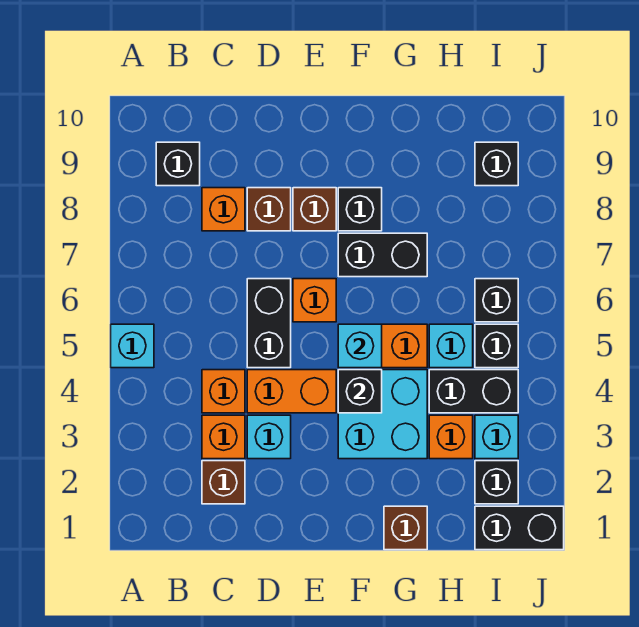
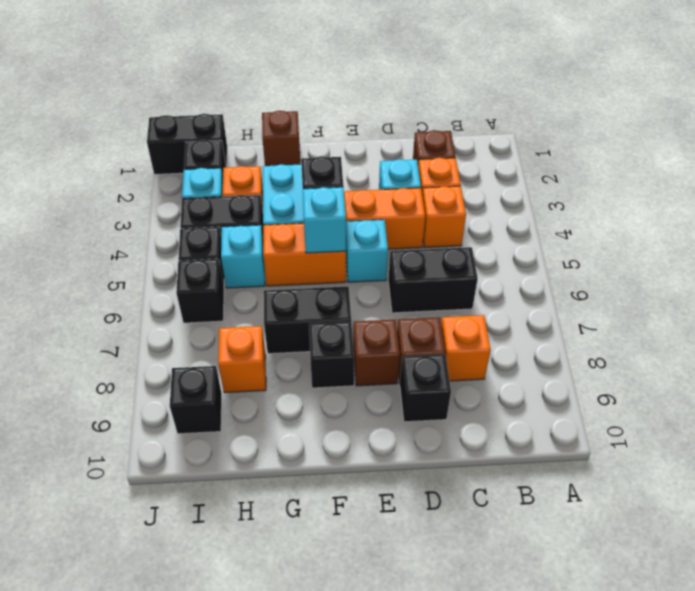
cyan 1x1 brick [111,324,154,368] -> cyan 1x1 brick moved to [346,220,388,282]
black 1x1 brick [156,142,200,186] -> black 1x1 brick moved to [400,354,451,422]
black 1x2 brick [247,279,291,368] -> black 1x2 brick turned to [389,247,478,313]
orange 1x1 brick [293,279,336,322] -> orange 1x1 brick moved to [218,326,266,393]

